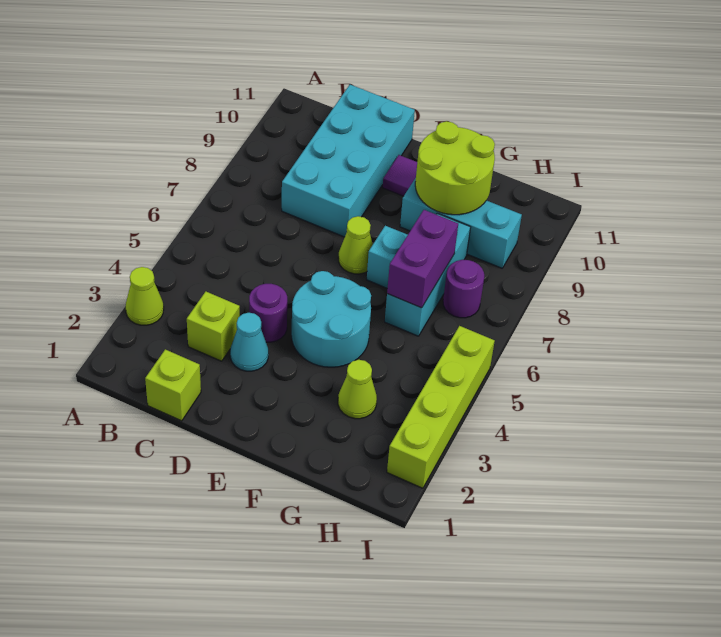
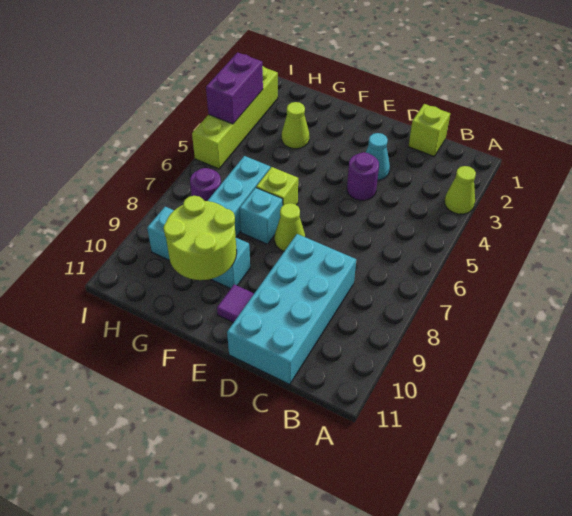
lime 1x1 brick [187,292,240,361] -> lime 1x1 brick moved to [256,167,298,205]
cyan 2x2 round brick [292,271,371,367] -> none
purple 1x2 brick [387,210,458,308] -> purple 1x2 brick moved to [206,52,263,124]

